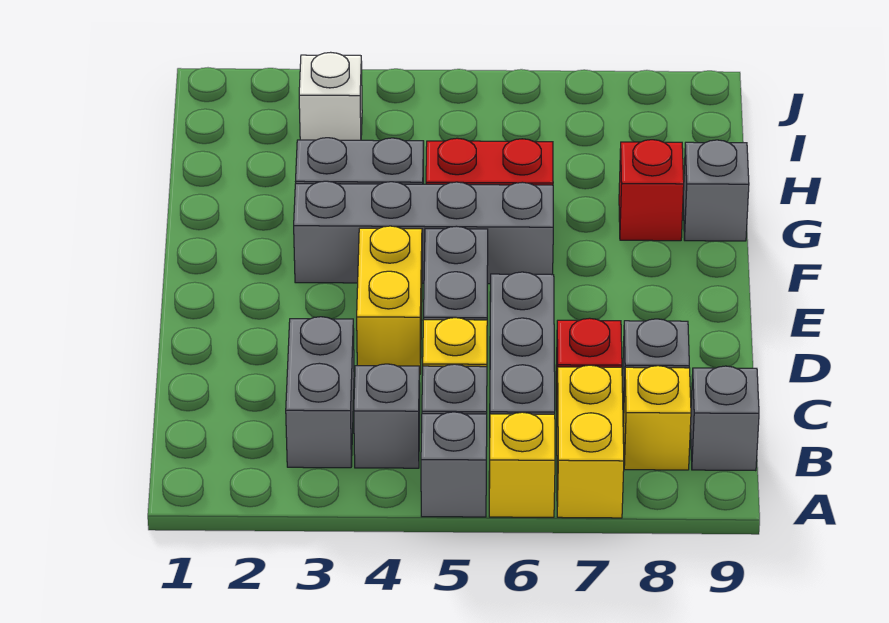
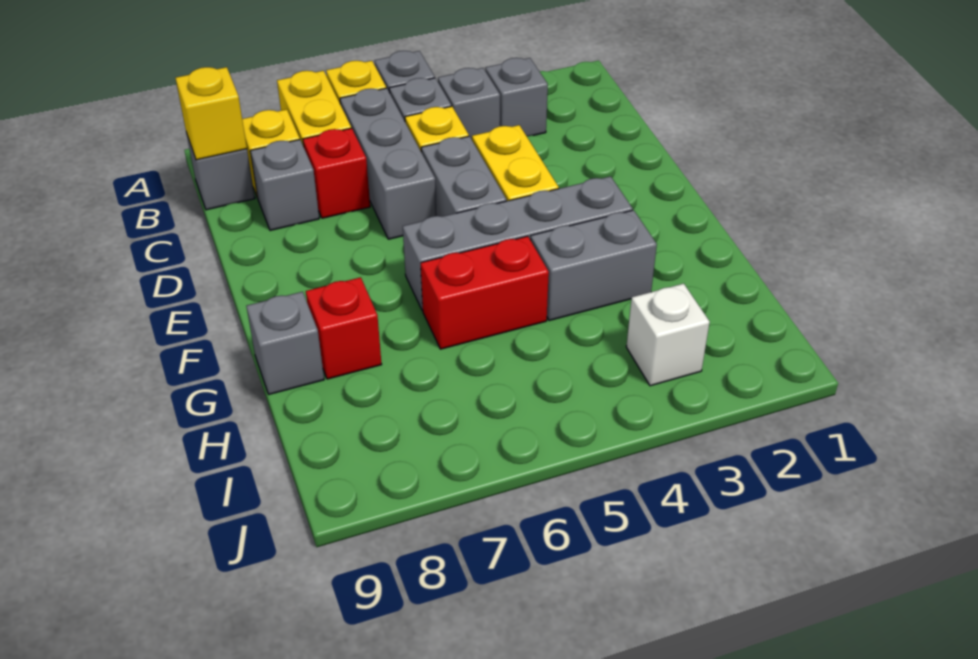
grey 1x2 brick [286,317,354,468] -> grey 1x1 brick [485,58,548,136]
none -> yellow 1x1 brick [176,67,247,160]

